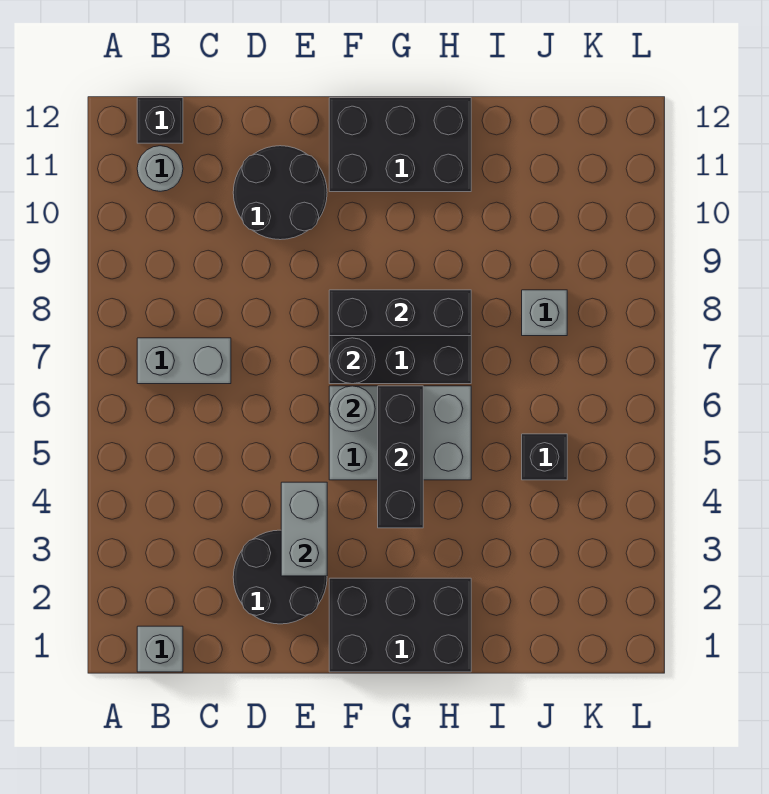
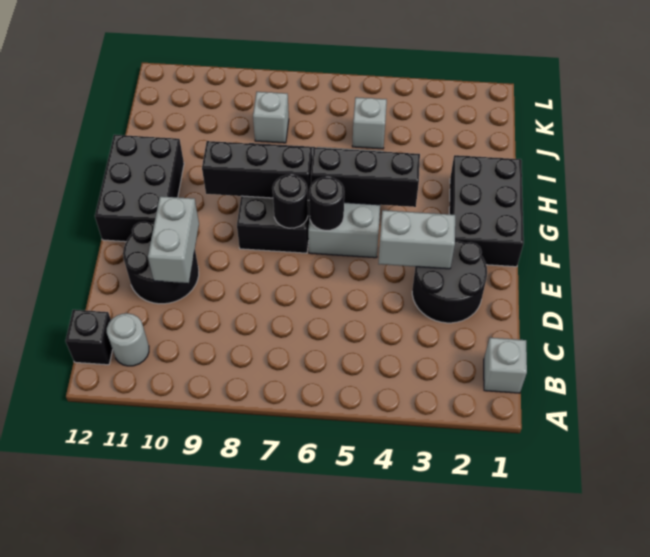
grey 1x2 brick [137,338,231,384] -> grey 1x2 brick moved to [148,196,199,283]
grey 1x1 round brick [330,386,375,432] -> black 1x1 round brick [309,177,344,231]
black 1x3 brick [329,290,471,336] -> black 1x3 brick turned to [202,141,312,200]
black 1x1 brick [522,434,567,480] -> grey 1x1 brick [352,97,387,149]

